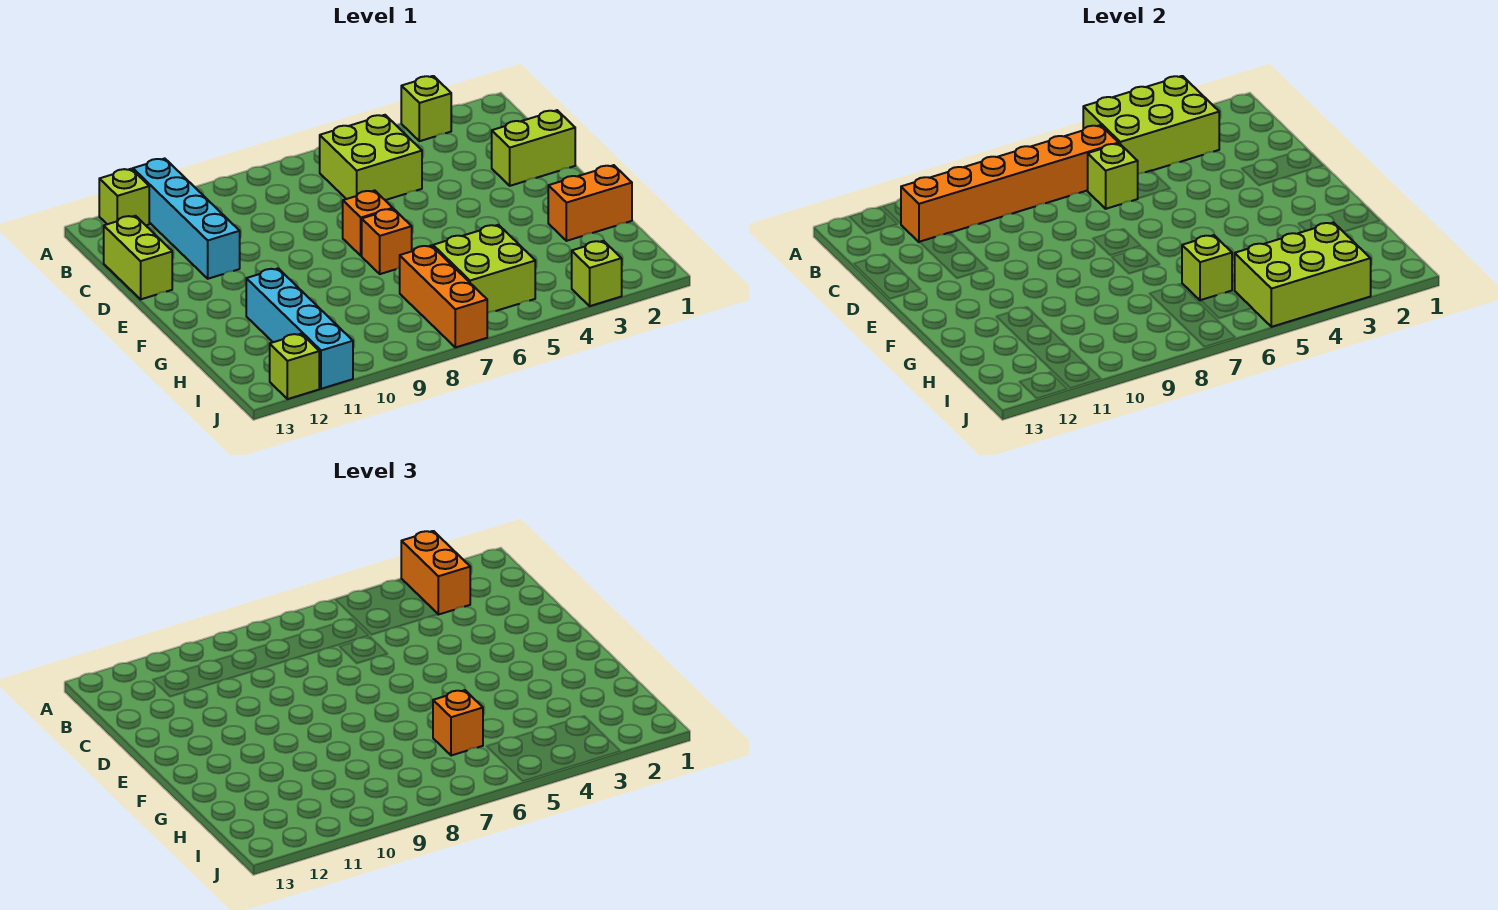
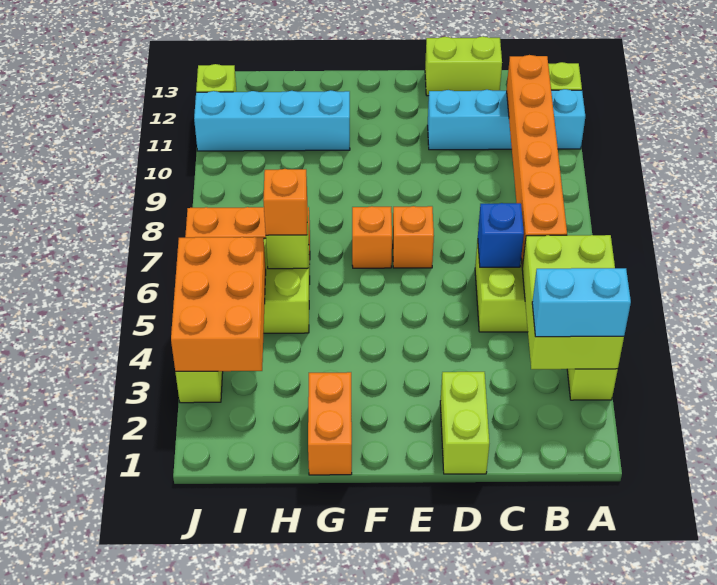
orange 1x2 brick [401,531,470,615] -> cyan 1x2 brick [532,268,631,337]
lime 1x1 brick [1087,144,1138,209] -> blue 1x1 brick [478,203,524,267]
lime 2x3 brick [1235,222,1371,327] -> orange 2x3 brick [171,237,266,372]

